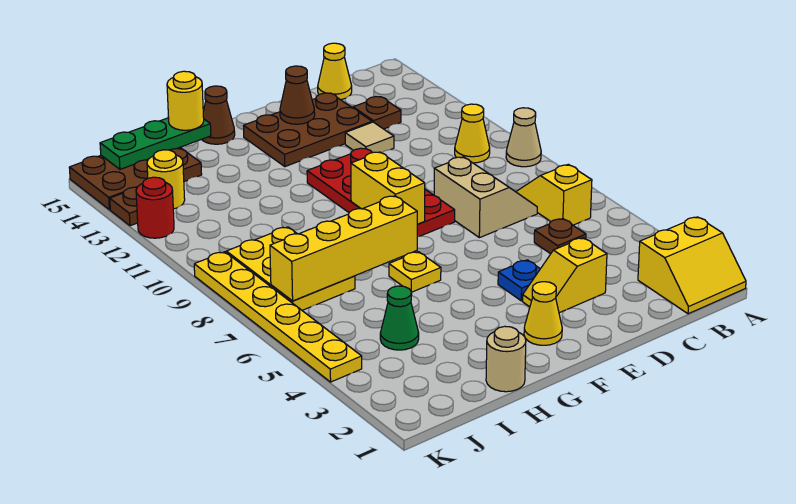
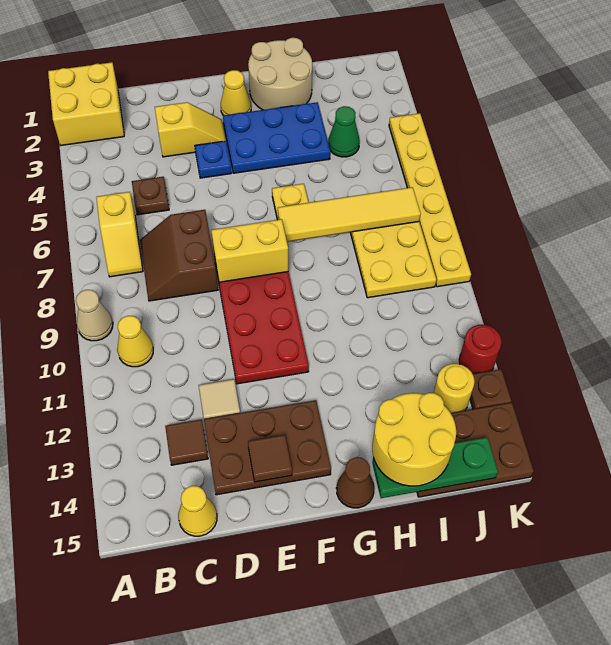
yellow 2x2 slope [638,217,746,314] -> yellow 2x2 brick [48,62,124,146]
tan 2x2 slope [434,157,537,238] -> brown 2x2 slope [140,210,218,301]
brown 1x1 plate [353,97,401,129] -> brown 1x1 tile [165,419,208,465]
brown 1x1 cone [280,66,315,124] -> brown 1x1 tile [248,435,292,482]
none -> blue 2x3 plate [223,102,330,173]
yellow 1x2 brick [351,152,425,224] -> yellow 1x2 brick turned to [211,219,288,282]
yellow 1x4 brick [270,196,417,301] -> yellow 1x4 tile [278,187,421,242]
tan 1x1 round brick [486,326,526,392] -> tan 2x2 round brick [248,38,312,110]
yellow 1x1 round brick [167,71,204,130] -> yellow 2x2 round brick [372,393,456,486]

